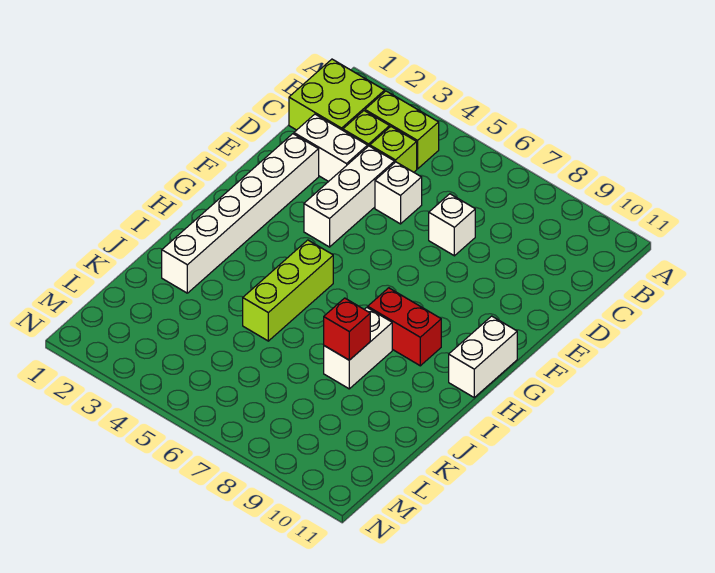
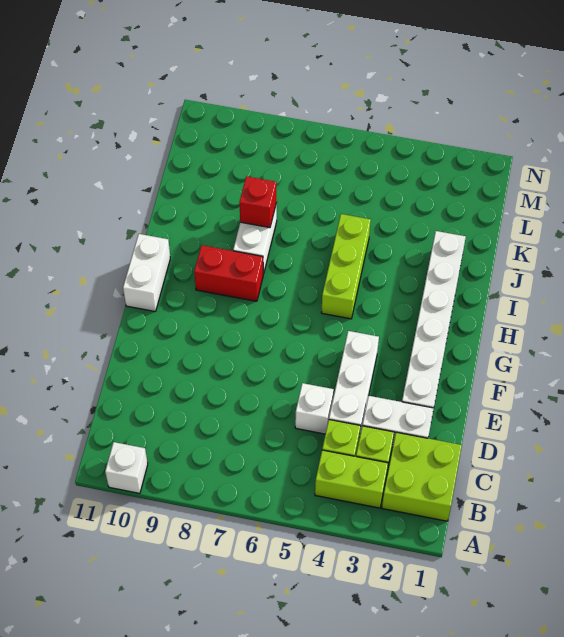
white 1x1 brick [429,194,475,256] -> white 1x1 brick moved to [105,442,148,493]

